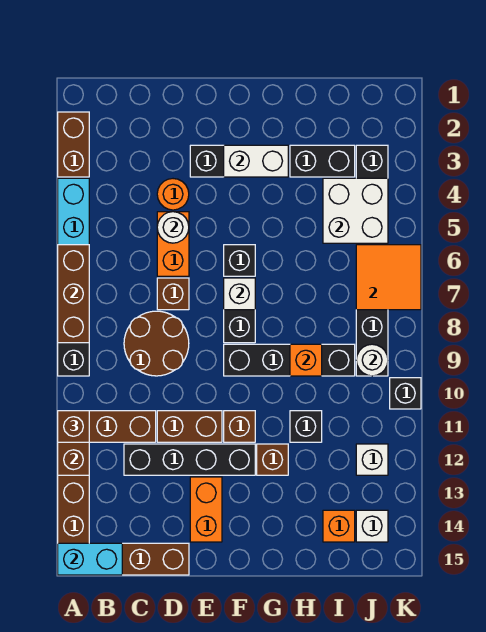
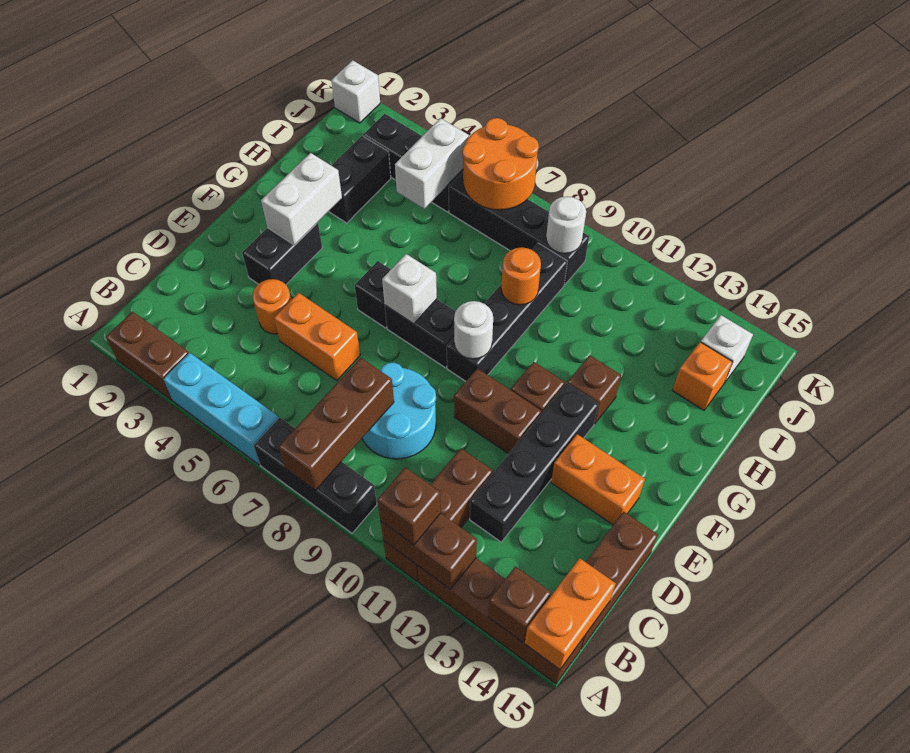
brown 1x3 brick [58,245,89,343] -> brown 1x3 brick turned to [279,358,394,491]
cyan 1x2 brick [58,543,122,575] -> orange 1x2 brick [525,558,616,670]
brown 2x2 round brick [124,311,189,376] -> cyan 2x2 round brick [362,362,436,459]
white 1x1 round brick [157,212,189,243] -> white 1x1 round brick moved to [454,301,493,359]
brown 1x1 brick [157,278,189,310] -> brown 1x1 brick moved to [488,567,551,642]
brown 1x2 brick [157,411,222,442] -> brown 1x2 brick turned to [454,368,541,454]
orange 1x1 brick [290,344,322,376] -> orange 1x1 round brick [501,247,541,305]
black 1x1 brick [290,411,322,442] -> none
white 2x2 brick [323,178,388,243] -> white 1x2 brick [395,118,469,209]
orange 2x2 tile [356,245,421,310] -> orange 2x2 round brick [462,118,539,210]
white 1x1 brick [356,444,388,475] -> white 1x1 brick moved to [331,60,380,123]
black 1x1 brick [390,378,421,409] -> none

